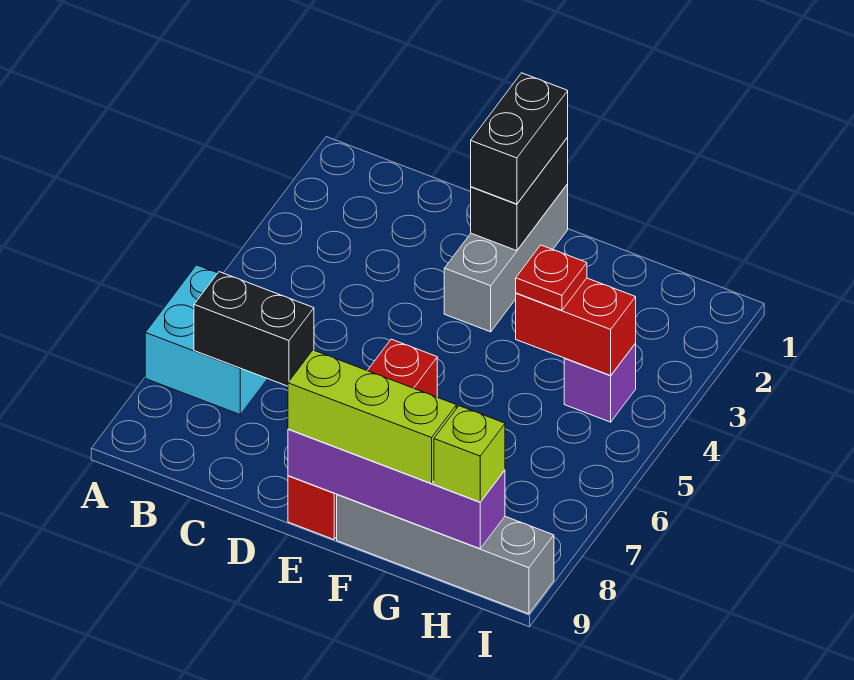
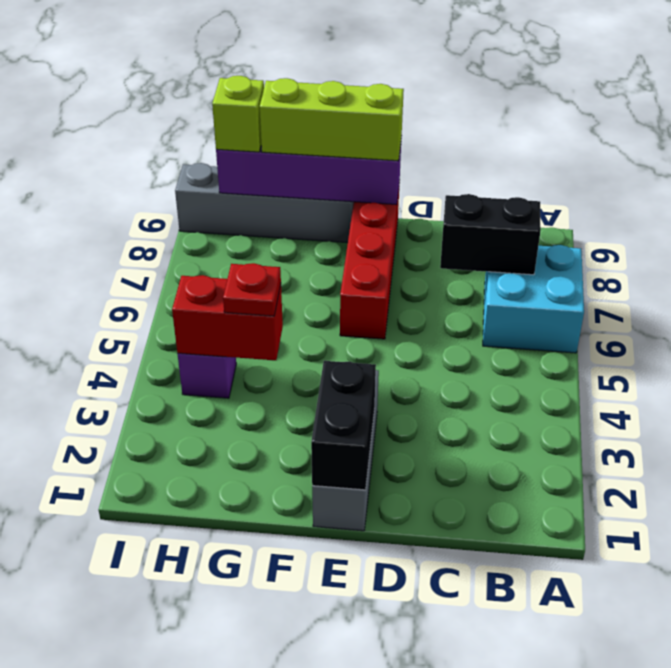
black 1x2 brick [471,73,568,204] -> none

